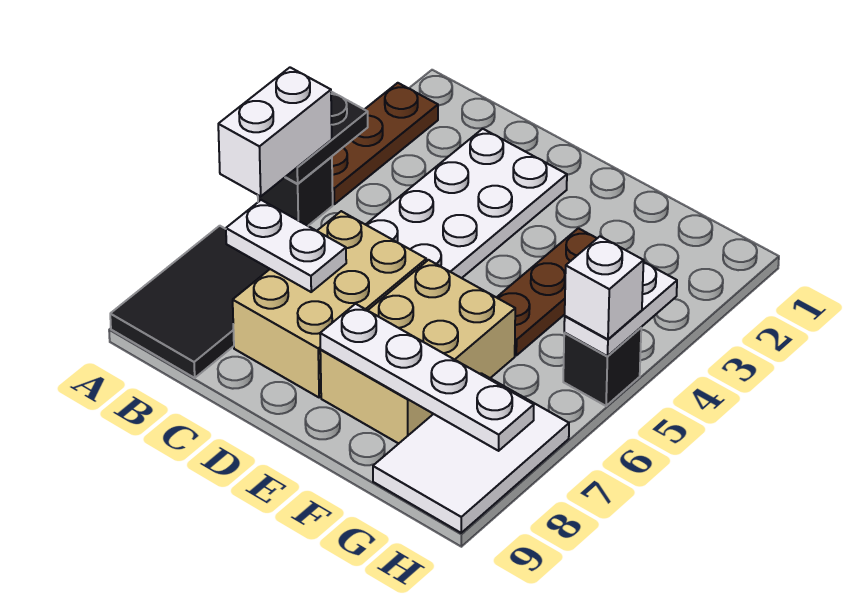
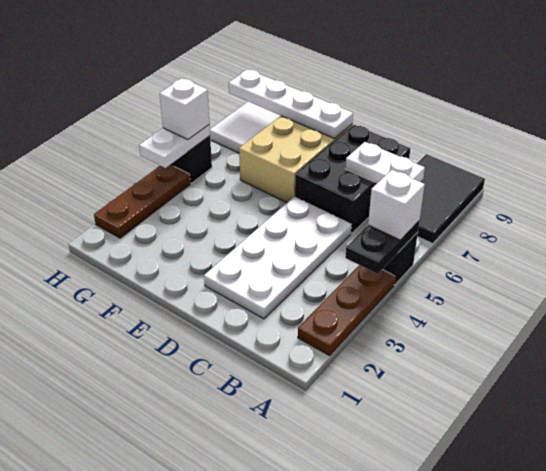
white 1x2 brick [218,67,332,196] -> white 1x1 brick [368,170,425,240]
tan 2x3 brick [233,211,426,398] -> black 2x3 brick [295,125,410,234]
brown 1x3 plate [497,228,597,355] -> brown 1x3 plate moved to [94,165,190,238]

